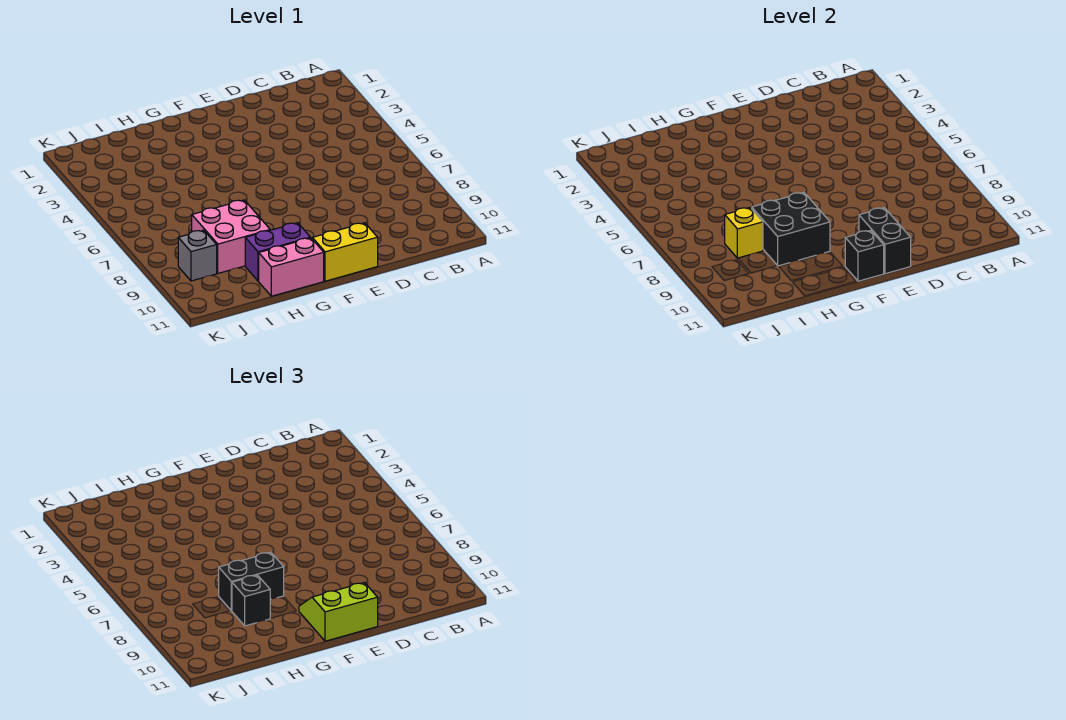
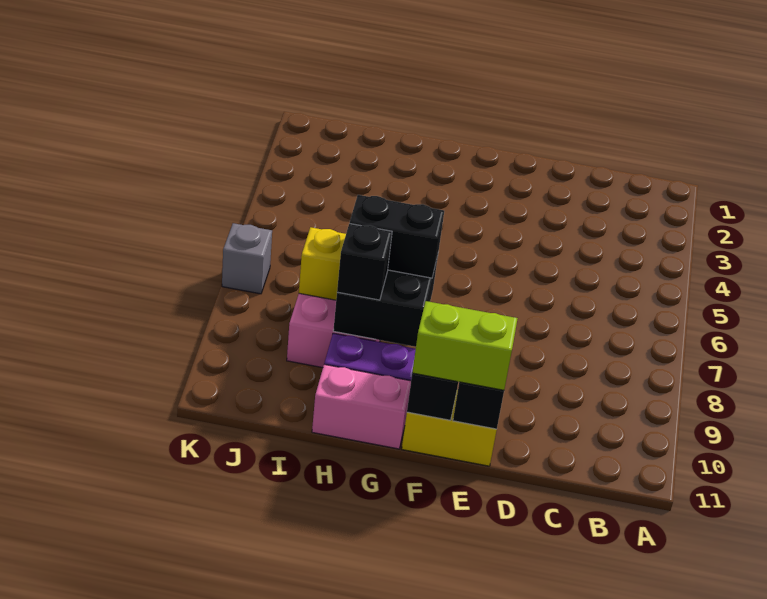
grey 1x1 brick [178,230,217,281] -> grey 1x1 brick moved to [222,223,272,294]

